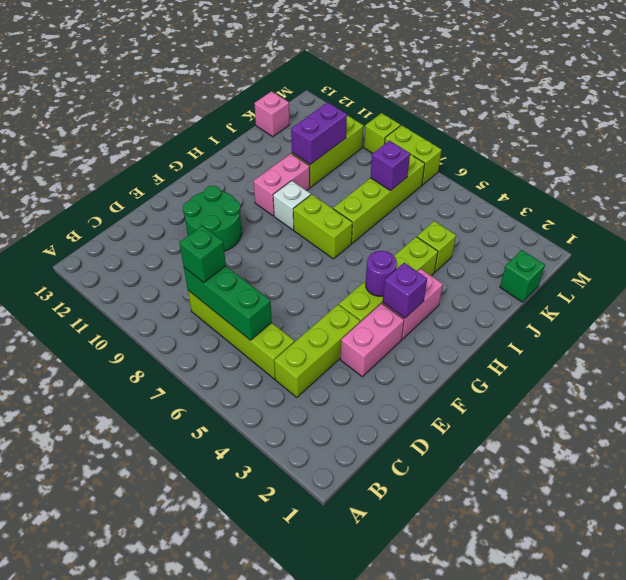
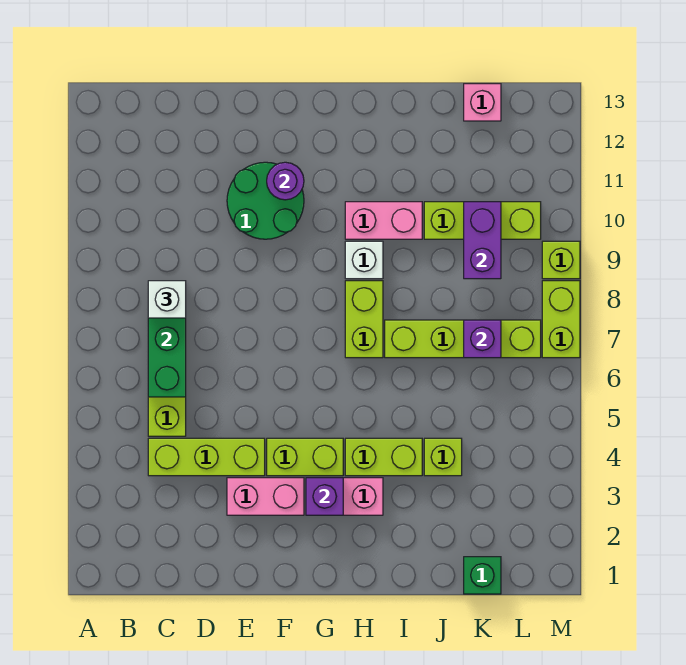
green 1x1 brick [179,226,226,282] -> white 1x1 brick [148,281,186,318]
purple 1x1 round brick [365,251,397,296] -> purple 1x1 round brick moved to [267,162,304,200]
purple 1x2 brick [291,102,347,165] -> purple 1x2 brick turned to [464,202,501,279]

